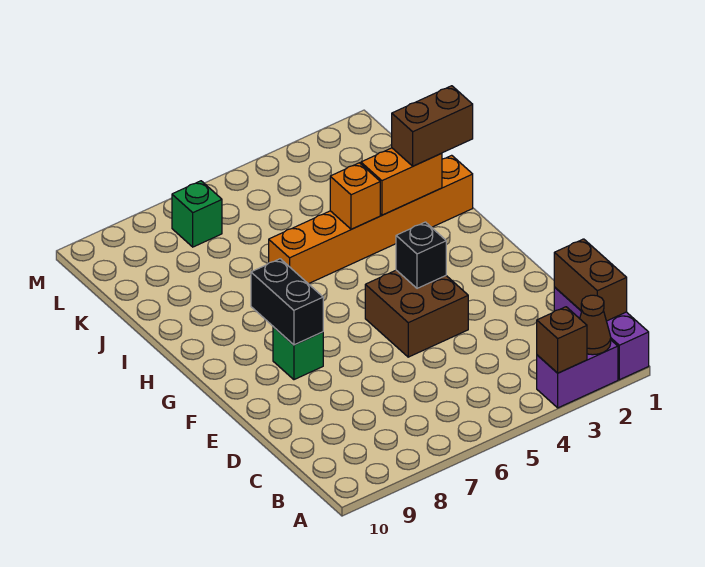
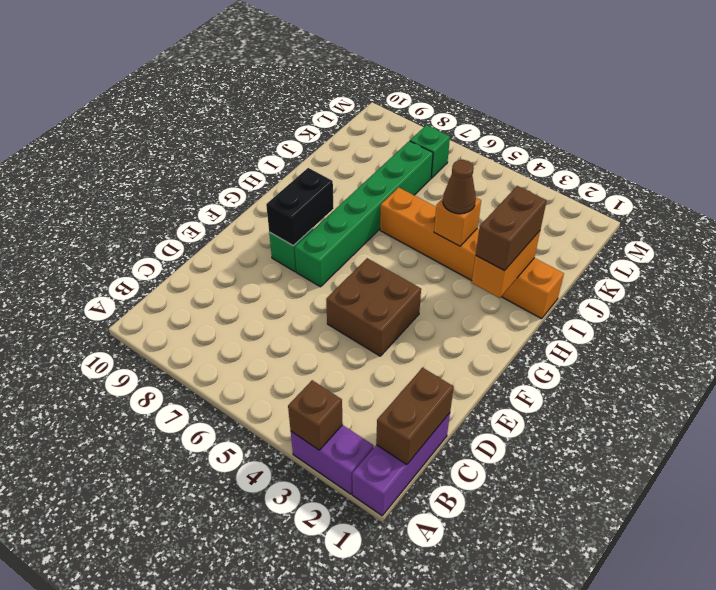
brown 1x1 cone [580,295,611,355] -> brown 1x1 cone moved to [443,160,476,214]
black 1x1 brick [396,222,446,288] -> none
none -> green 1x6 brick [295,141,433,287]
brown 1x2 brick [392,86,473,166] -> brown 1x2 brick turned to [476,186,547,271]
orange 1x2 brick [361,148,442,215] -> orange 1x2 brick turned to [472,231,540,298]

